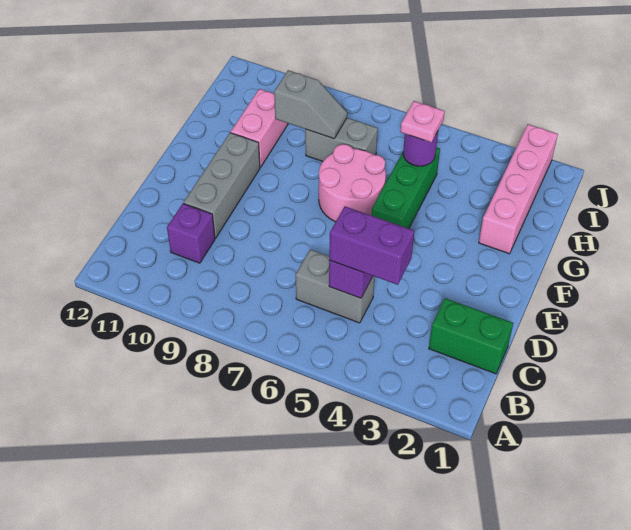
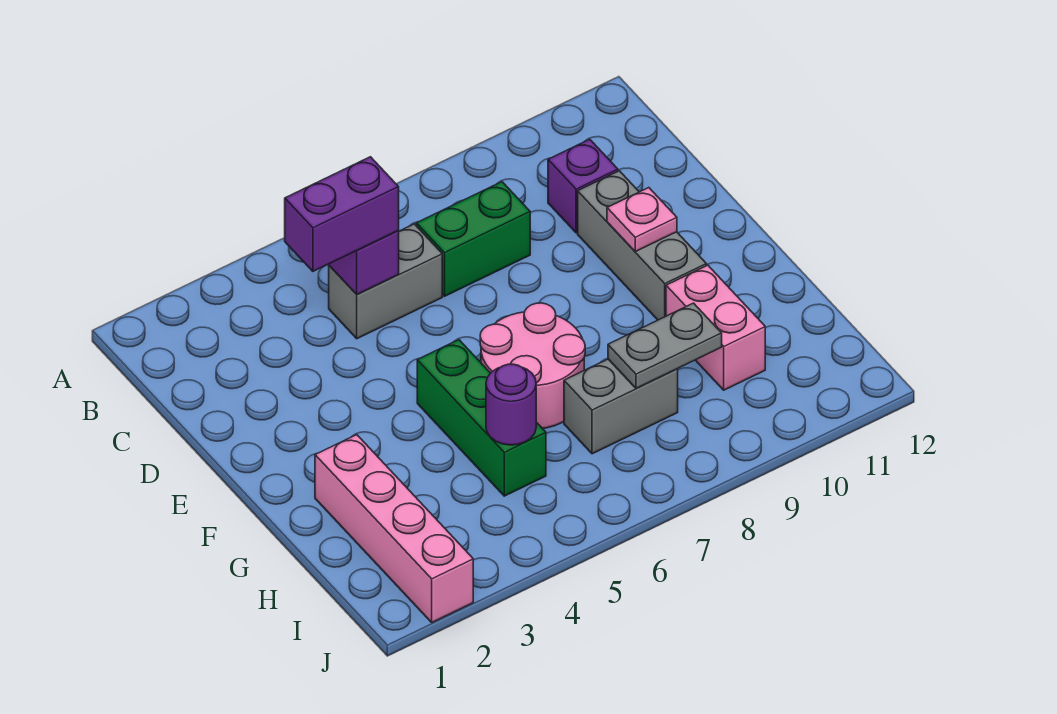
green 1x2 brick [429,298,513,374] -> green 1x2 brick moved to [416,182,530,296]
pink 1x1 plate [401,101,445,142] -> pink 1x1 plate moved to [607,188,677,252]
grey 1x2 slope [274,70,347,139] -> grey 1x2 plate [608,303,722,389]

